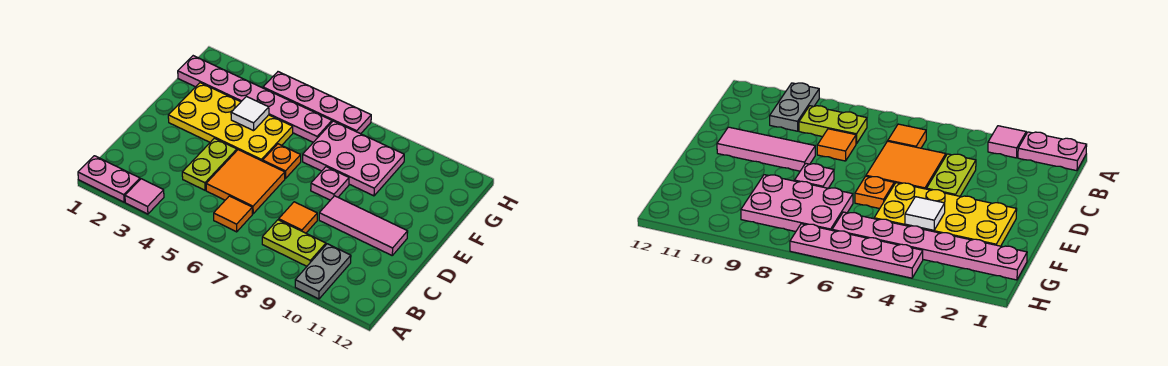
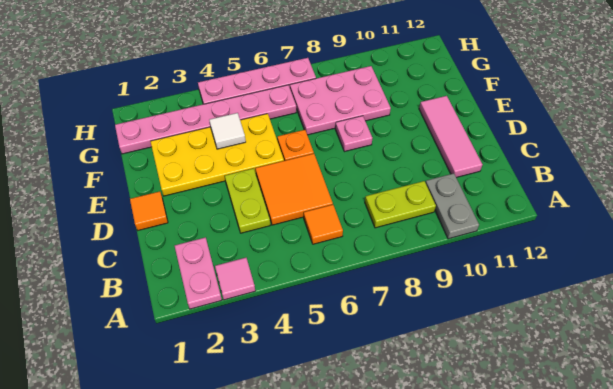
pink 1x2 plate [78,156,140,202] -> pink 1x2 plate turned to [175,237,222,309]
orange 1x1 tile [279,202,317,233] -> orange 1x1 tile moved to [130,191,168,230]
pink 1x3 tile [319,196,408,255] -> pink 1x3 tile turned to [419,96,482,178]

